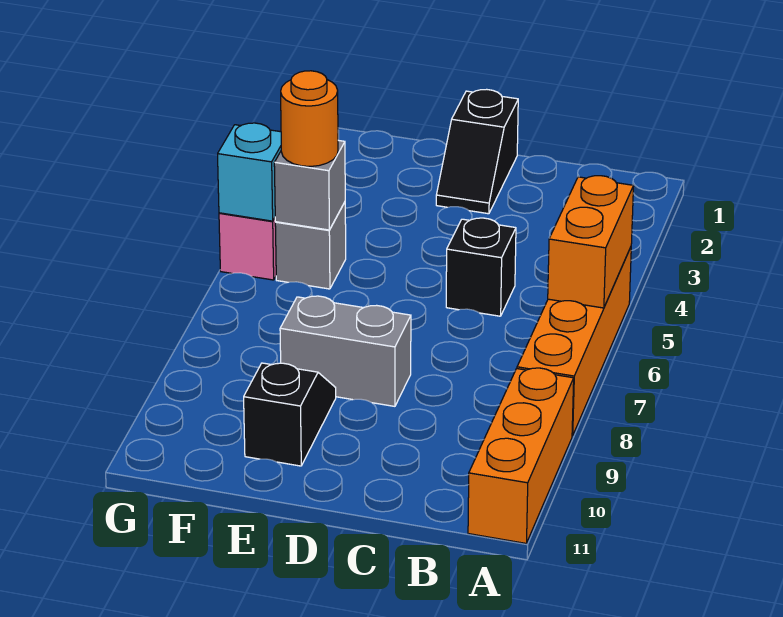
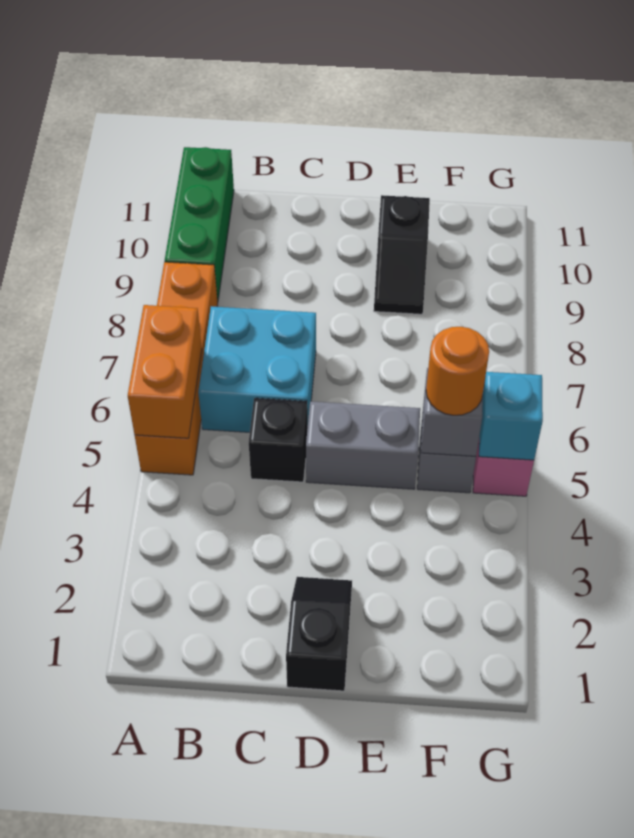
orange 1x3 brick [468,368,574,543] -> green 1x3 brick [165,147,234,302]
none -> cyan 2x2 brick [198,306,316,432]
grey 1x2 brick [280,296,411,406] -> grey 1x2 brick moved to [306,401,420,489]

